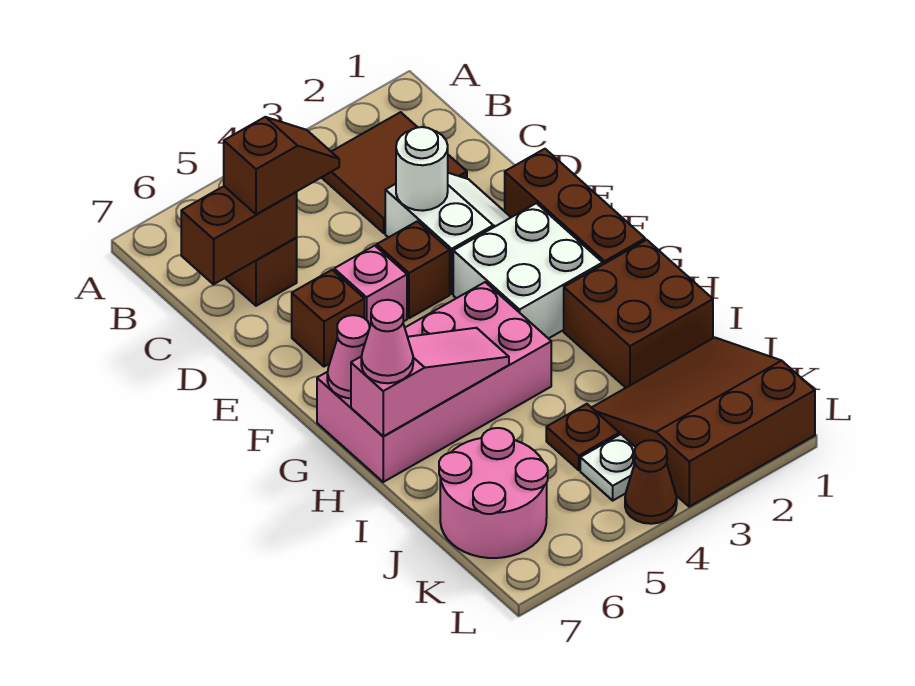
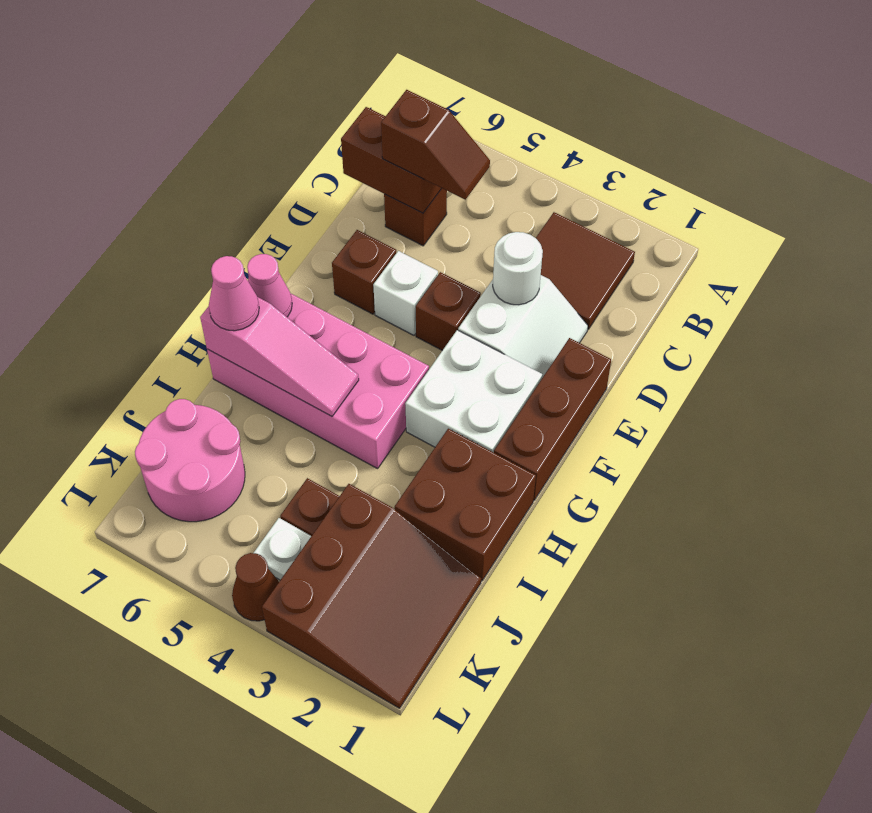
pink 1x1 brick [334,246,407,325] -> white 1x1 brick [373,251,438,335]
brown 3x3 slope [591,337,815,507] -> brown 3x3 slope turned to [262,484,481,708]

